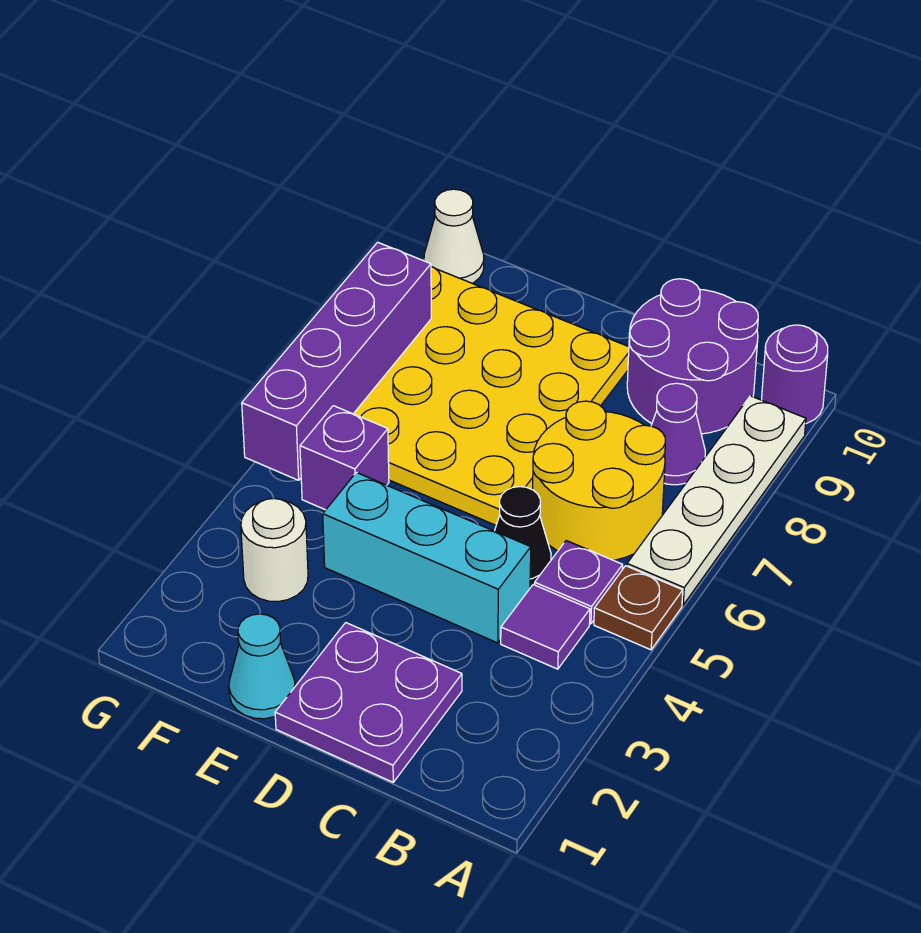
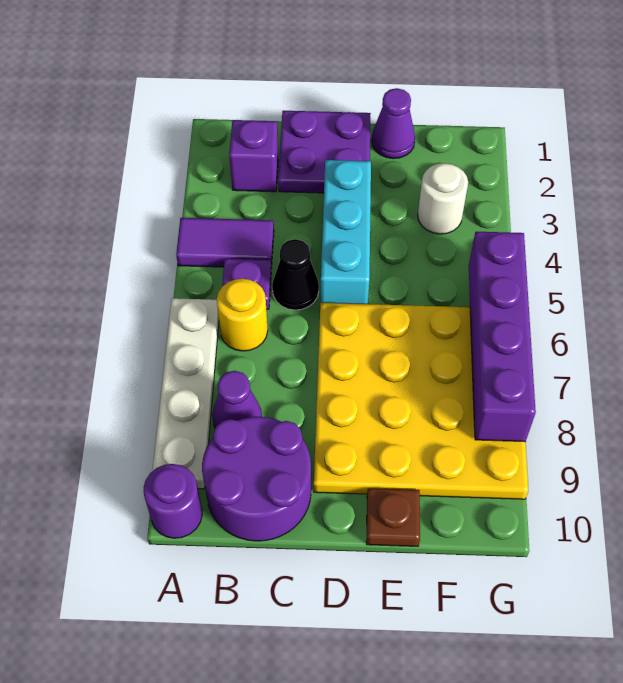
brown 1x1 plate [594,566,683,650] -> brown 1x1 plate moved to [366,488,420,546]
purple 1x1 tile [501,585,590,669] -> purple 1x2 tile [176,218,274,268]
yellow 2x2 round brick [533,401,665,560] -> yellow 1x1 round brick [217,279,268,351]
cyan 1x3 brick [323,472,531,643] -> cyan 1x3 brick turned to [321,160,371,304]
cyan 1x1 cone [229,614,295,719] -> purple 1x1 cone [372,88,415,158]
purple 1x1 brick [300,406,389,510] -> purple 1x1 brick moved to [229,120,278,192]
white 1x1 cone [424,189,484,283] -> none

